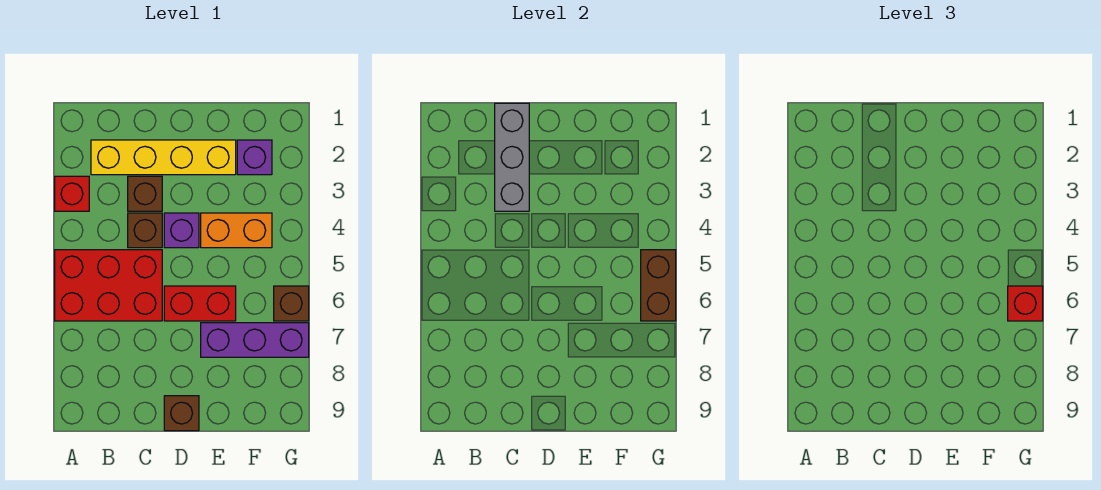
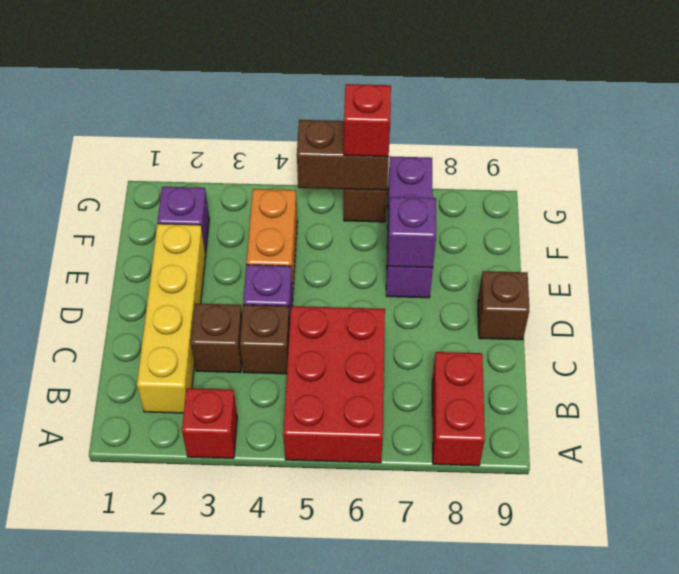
grey 1x3 brick [495,103,529,211] -> none
red 1x2 brick [164,286,236,321] -> red 1x2 brick moved to [432,352,485,466]
none -> purple 1x1 brick [388,197,436,268]

